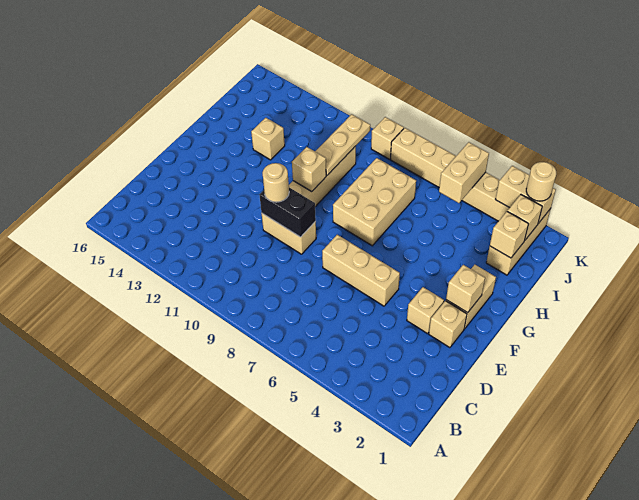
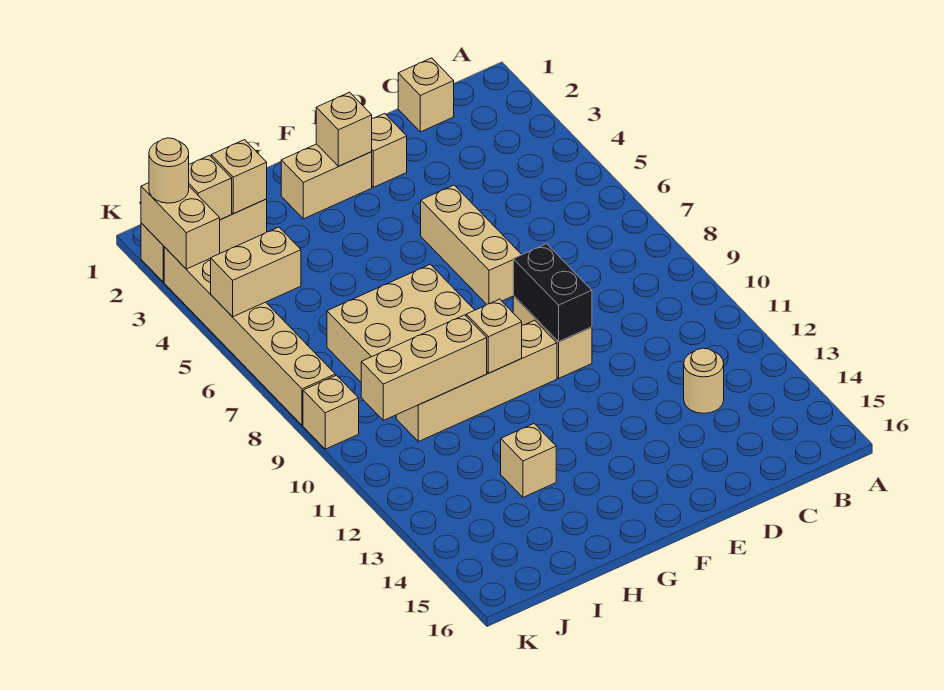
tan 1x1 brick [407,287,444,334] -> tan 1x1 brick moved to [398,58,454,132]
tan 1x1 round brick [263,163,289,202] -> tan 1x1 round brick moved to [684,348,724,413]
tan 1x3 plate [315,114,370,176] -> tan 1x3 brick [361,315,487,420]

